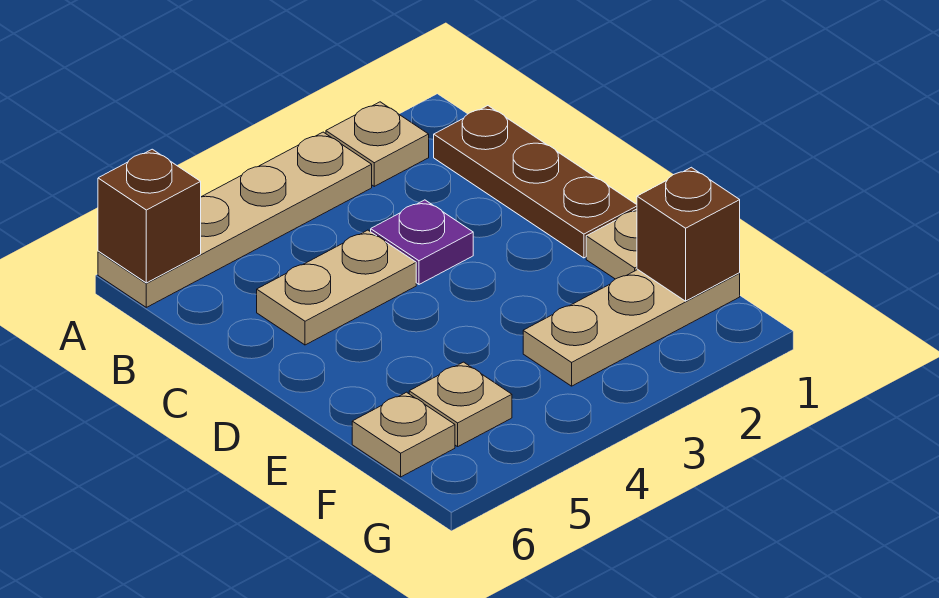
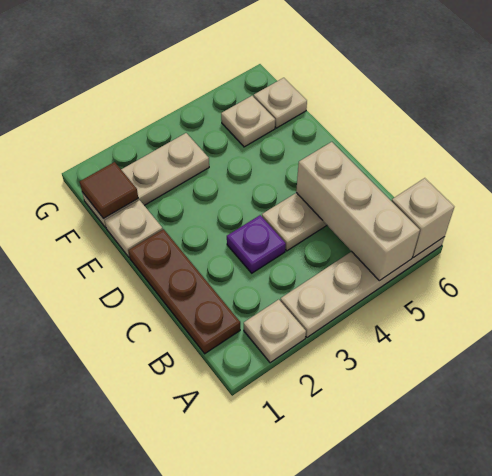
none -> tan 1x3 brick [296,142,420,281]
brown 1x1 brick [98,149,201,283] -> tan 1x1 brick [392,178,454,258]
brown 1x1 brick [637,167,740,301] -> brown 1x1 tile [80,162,138,219]

